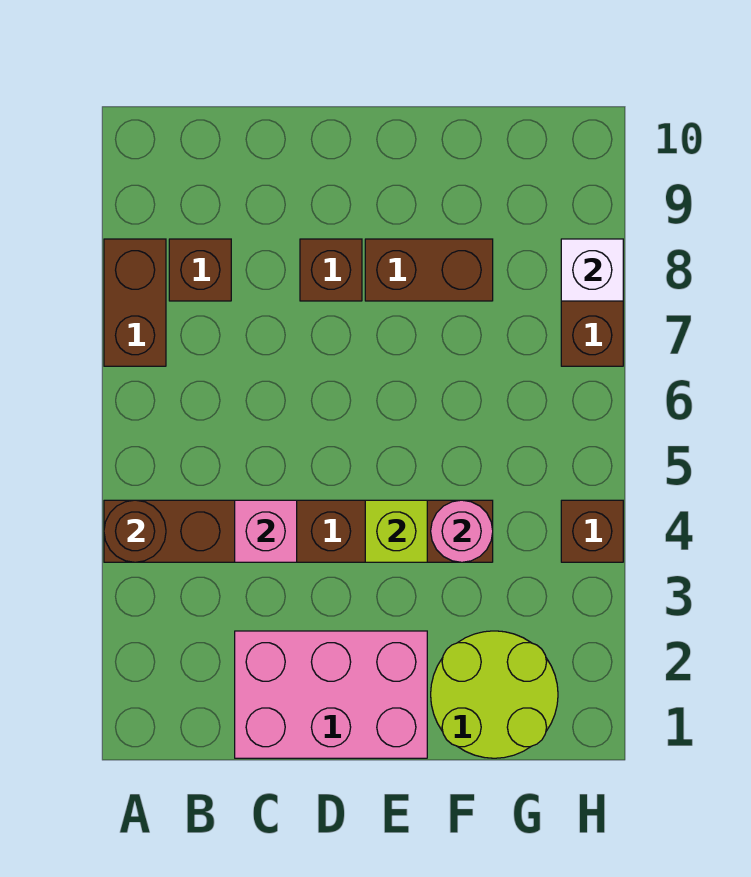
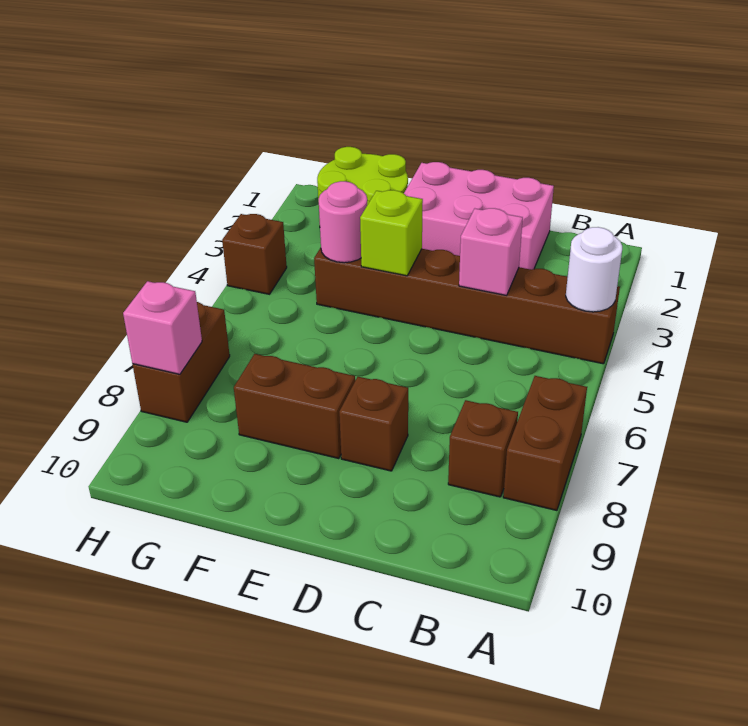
brown 1x1 round brick [104,500,166,562] -> white 1x1 round brick [566,227,622,312]
white 1x1 brick [561,239,623,301] -> pink 1x1 brick [123,281,202,374]

